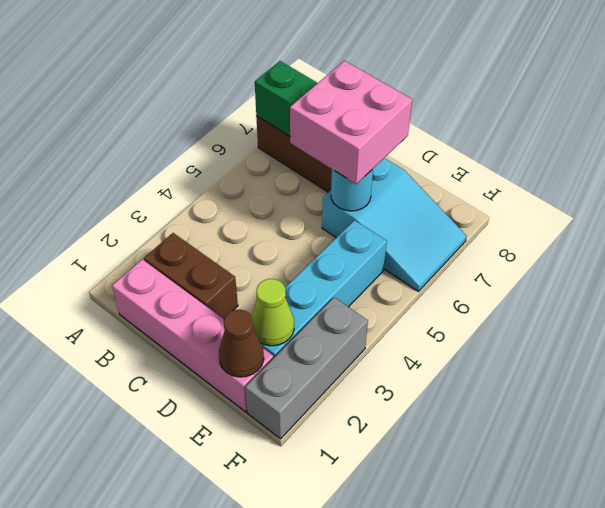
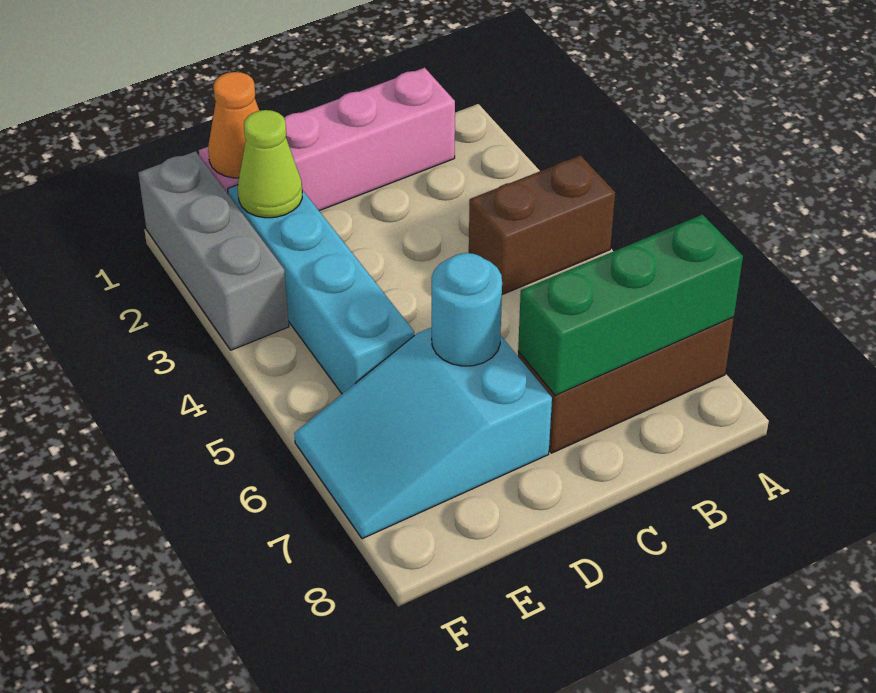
brown 1x2 brick [144,233,238,319] -> brown 1x2 brick moved to [469,155,615,295]
pink 2x2 brick [290,61,412,184] -> none
brown 1x1 cone [219,310,264,377] -> orange 1x1 cone [208,72,259,178]

